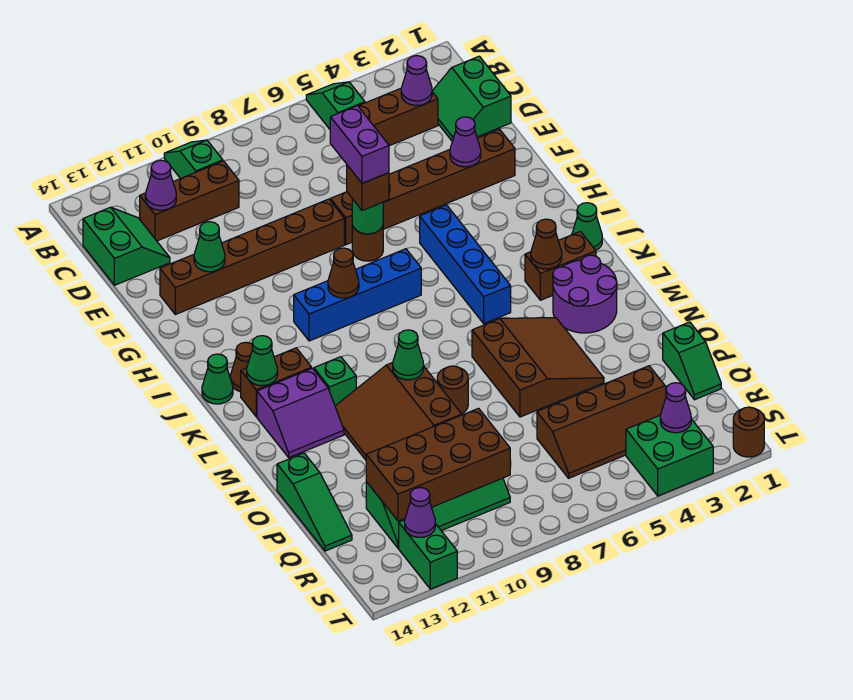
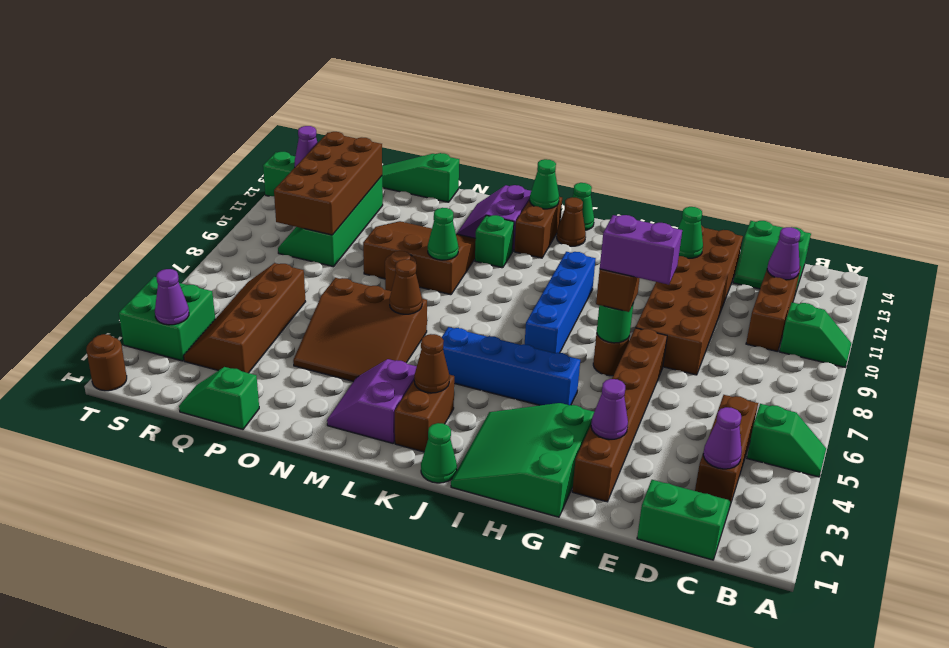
brown 1x6 brick [160,199,344,315] -> brown 2x6 brick [636,225,743,375]
none -> green 3x3 slope [451,403,594,517]
brown 1x1 cone [328,248,359,298] -> brown 1x1 cone moved to [390,259,422,314]
purple 2x2 round brick [553,255,617,333] -> purple 2x2 slope [327,359,417,443]

